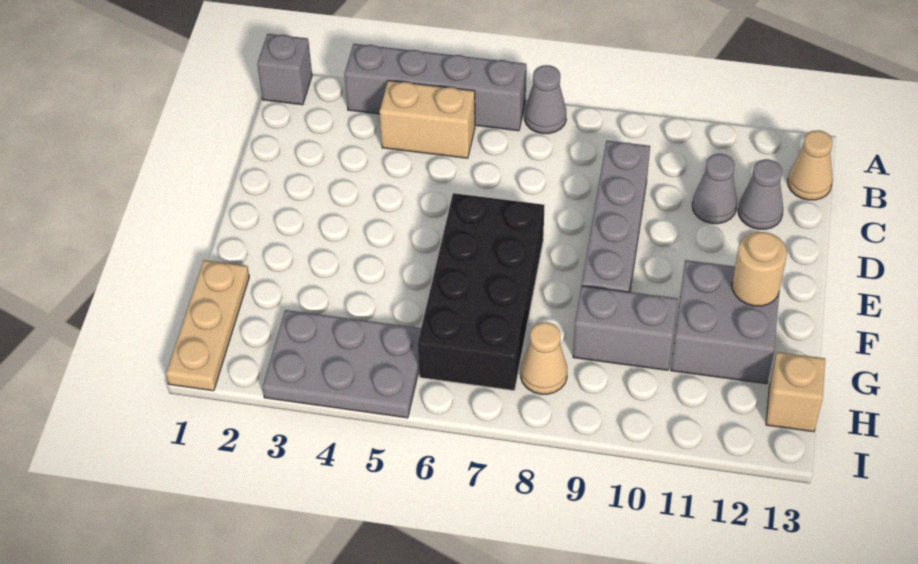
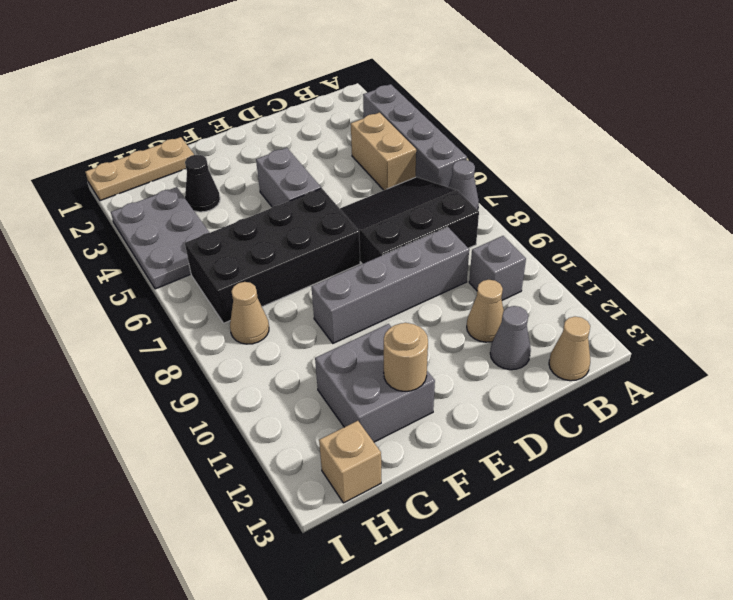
grey 1x1 brick [257,34,312,105] -> grey 1x1 brick moved to [469,236,526,300]
none -> black 3x3 slope [340,177,479,264]
grey 1x1 cone [692,154,737,224] -> tan 1x1 cone [467,280,504,342]
none -> black 1x1 cone [185,155,220,212]
grey 1x2 brick [573,286,678,370] -> grey 1x2 brick moved to [256,148,321,207]

